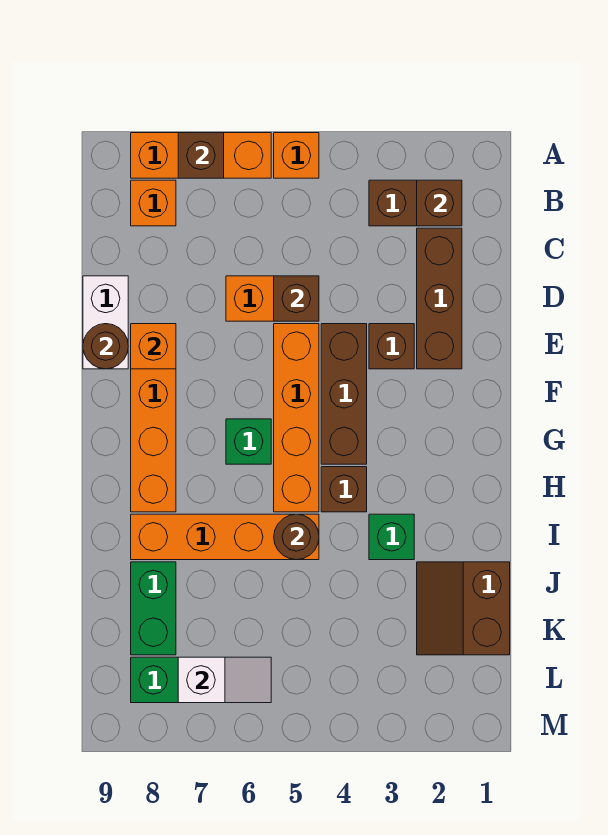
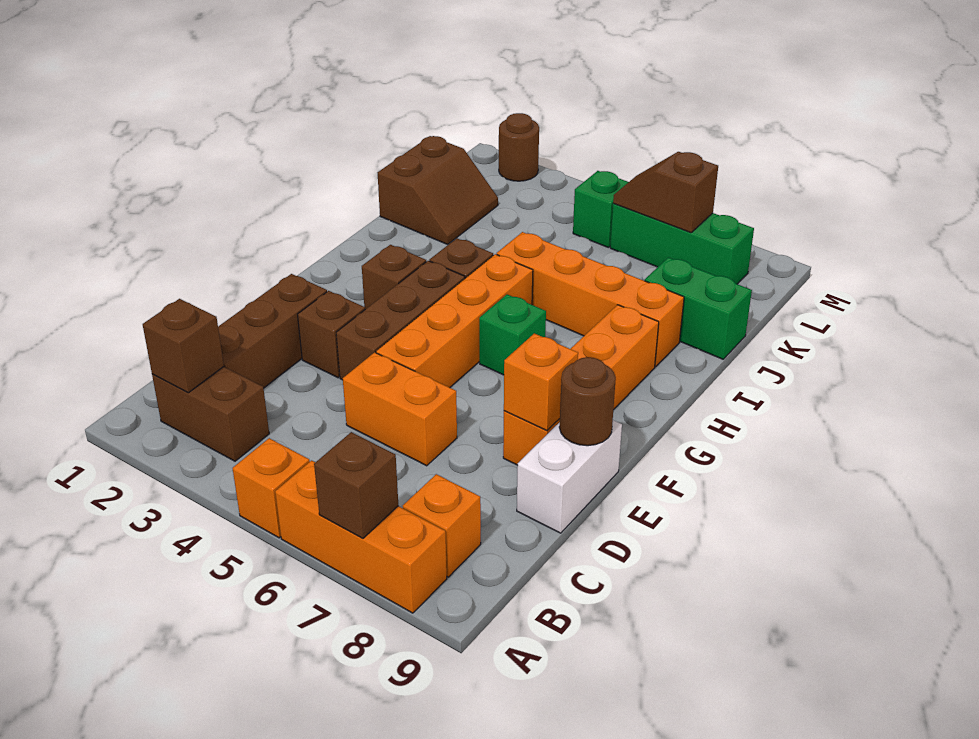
brown 1x1 brick [274,276,319,321] -> brown 1x1 brick moved to [362,245,426,309]
green 1x1 brick [369,514,414,560] -> green 1x1 brick moved to [573,171,628,248]
brown 1x1 round brick [274,514,319,560] -> brown 1x1 round brick moved to [499,113,539,181]
green 1x2 brick [131,562,176,655] -> green 1x2 brick turned to [645,257,752,359]
white 1x2 slope [178,657,271,703] -> brown 1x2 slope [613,152,718,233]

